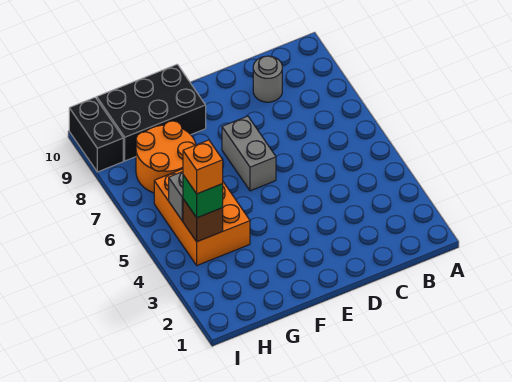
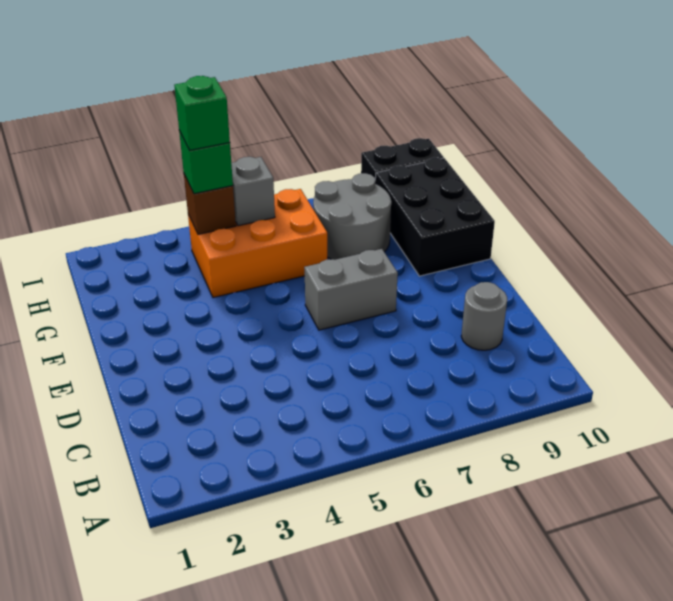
orange 2x2 round brick [136,121,196,193] -> grey 2x2 round brick [313,173,391,260]
orange 1x1 brick [183,140,223,194] -> green 1x1 brick [174,76,230,150]

